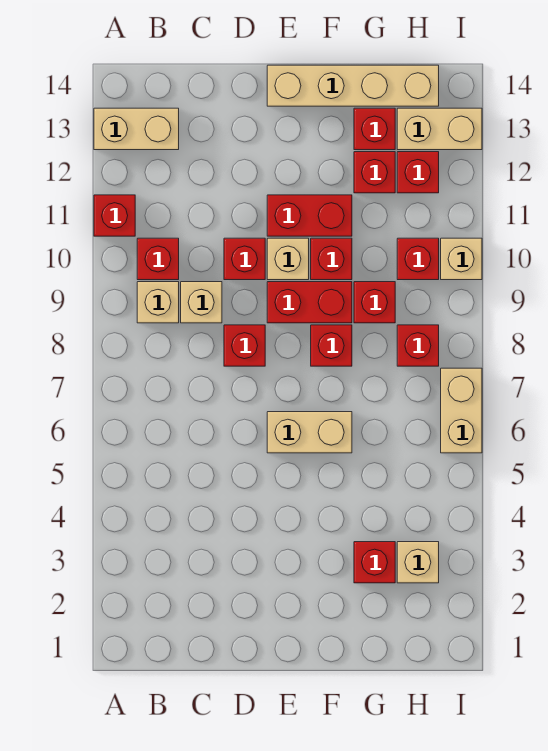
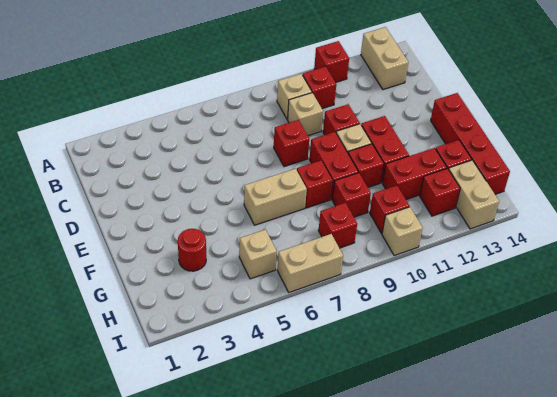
tan 1x2 brick [267,412,352,453] -> tan 1x2 brick turned to [244,169,307,225]
tan 1x4 brick [267,65,439,106] -> red 1x4 brick [431,93,510,194]
red 1x1 brick [354,542,395,583] -> red 1x1 round brick [178,229,206,271]
red 1x1 brick [354,152,395,193] -> red 1x2 brick [383,148,447,200]
tan 1x1 brick [397,542,439,583] -> tan 1x1 brick moved to [239,230,277,279]

